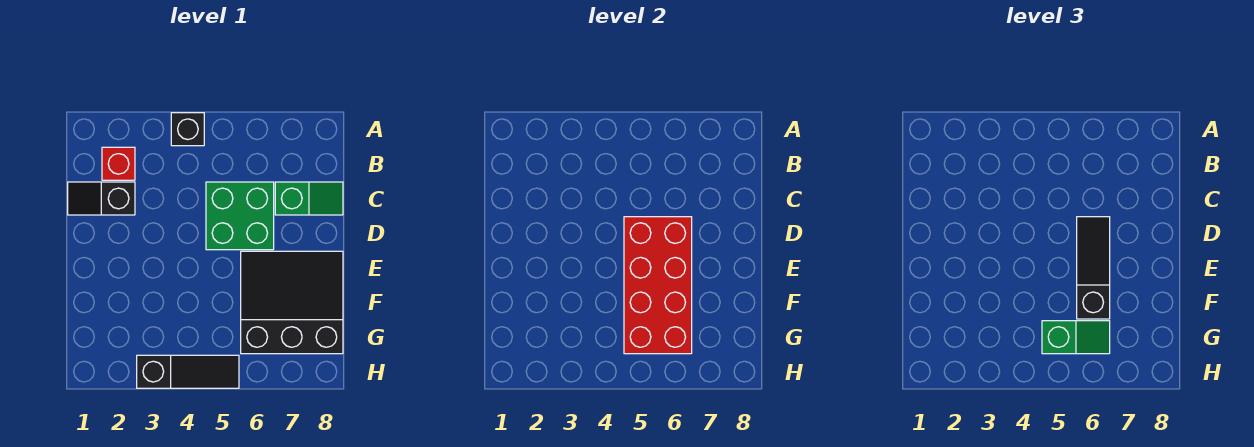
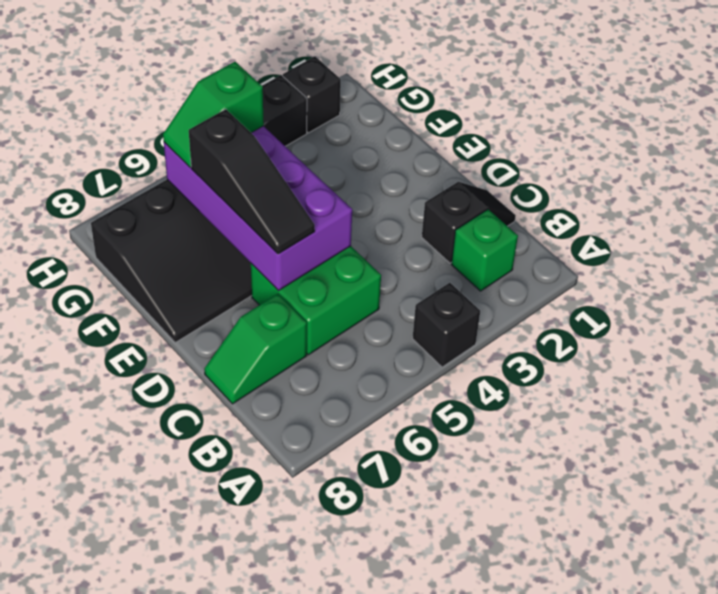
red 1x1 brick [102,147,135,180] -> green 1x1 brick [452,209,518,291]
red 2x4 brick [624,217,692,354] -> purple 2x4 brick [164,126,352,291]
none -> black 1x1 brick [283,56,341,133]

